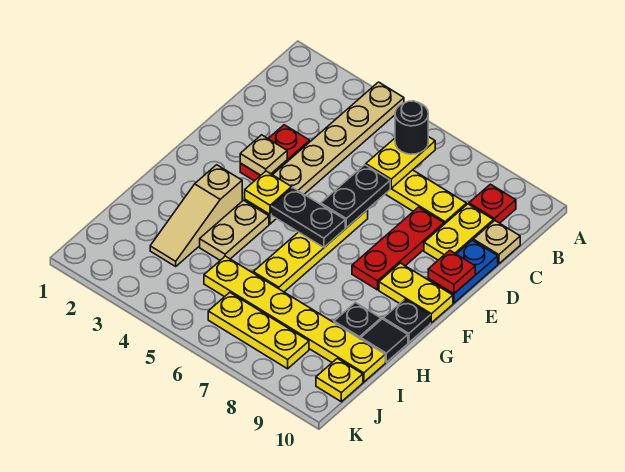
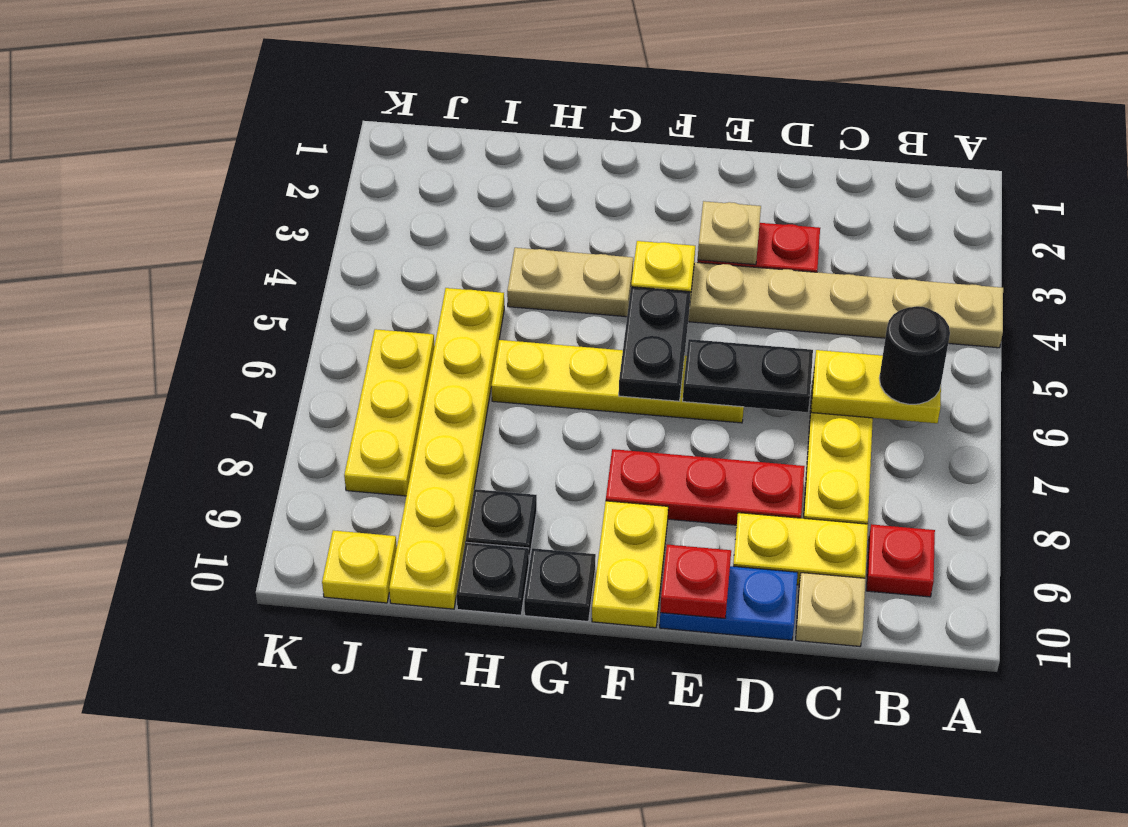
tan 1x3 slope [150,165,242,266] -> none
black 1x1 tile [361,319,408,362] -> black 1x1 plate [457,542,529,615]

